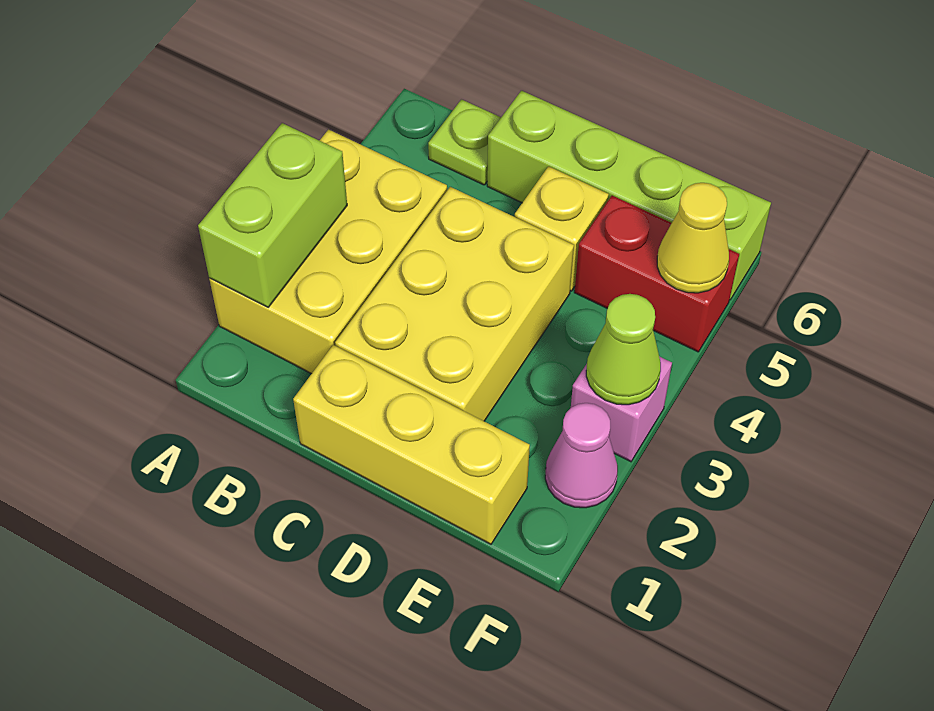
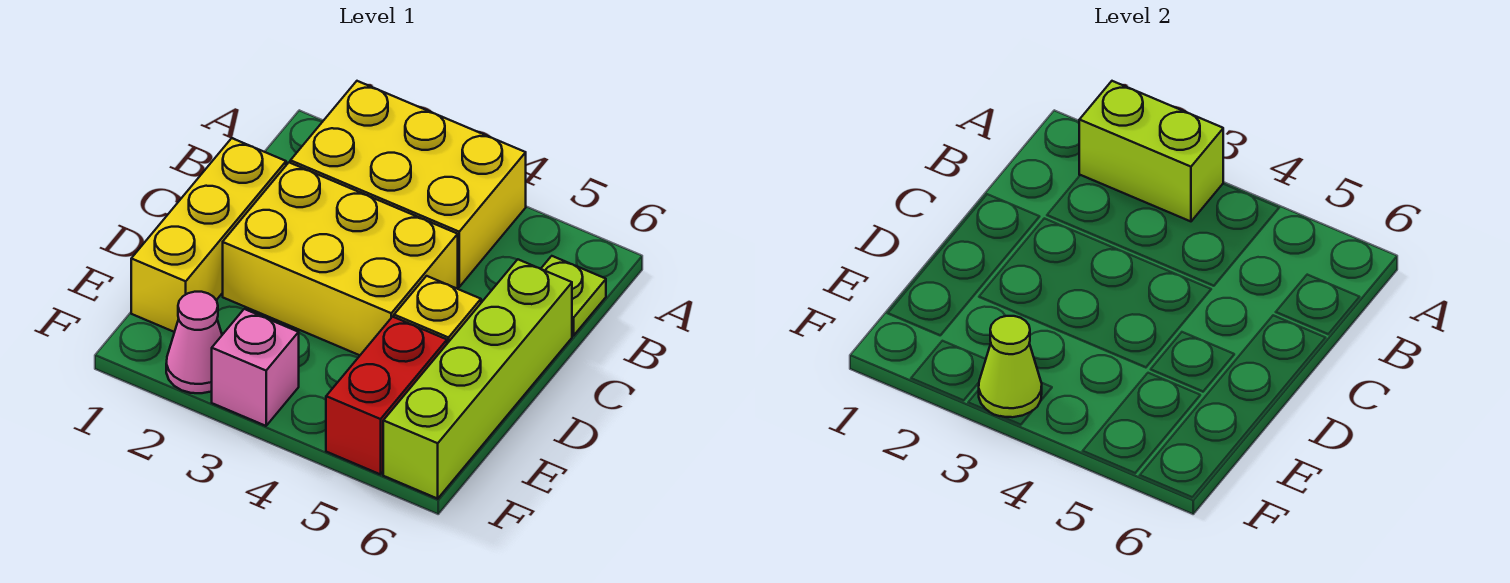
yellow 1x1 cone [657,183,729,293] -> none

